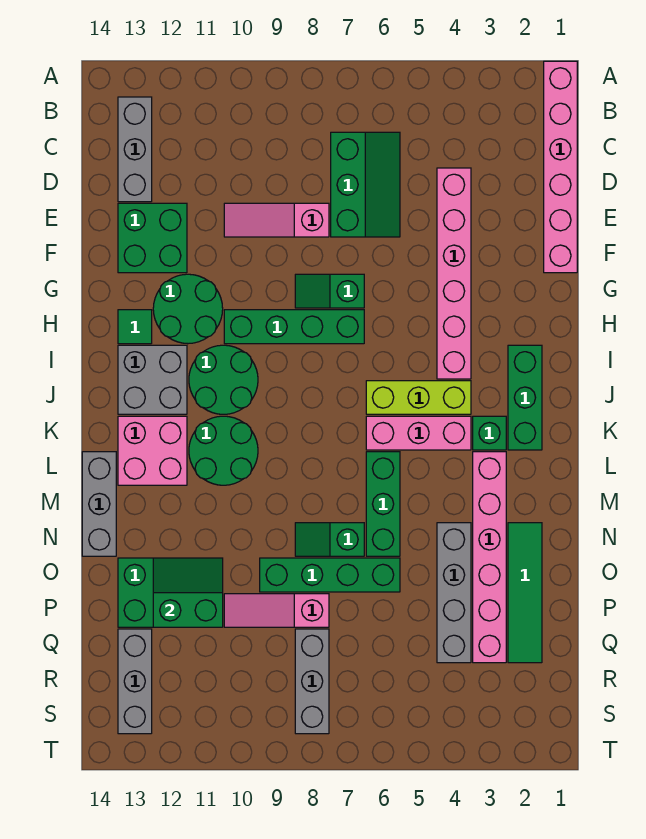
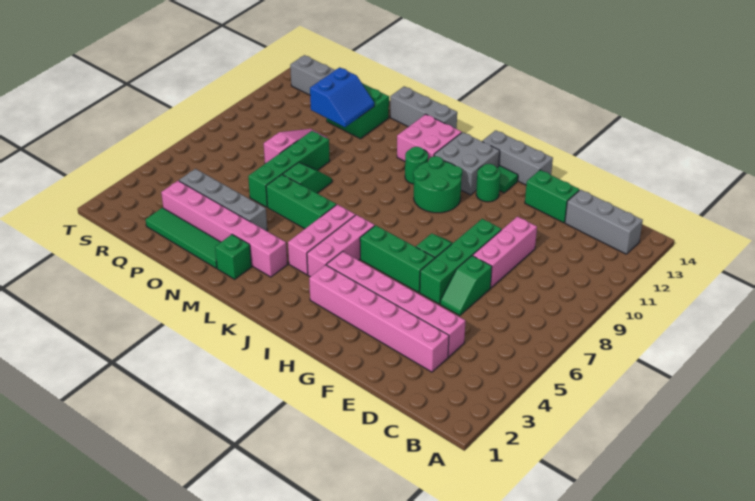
pink 1x6 brick [544,61,577,273] -> pink 1x6 brick moved to [309,265,449,372]
green 2x3 slope [331,132,400,237] -> green 1x2 slope [440,256,492,316]
pink 1x3 slope [224,203,329,237] -> pink 1x3 brick [473,217,537,288]
green 2x2 brick [118,203,187,273] -> green 1x2 brick [525,170,580,223]
green 2x2 round brick [153,274,223,344] -> green 1x1 round brick [476,164,501,202]
green 1x4 brick [224,310,364,344] -> green 1x4 brick moved to [420,219,502,304]
green 1x3 brick [508,345,542,450] -> green 1x3 brick moved to [360,225,435,292]
lime 1x3 brick [366,381,471,414] -> pink 1x3 brick [307,215,375,277]
green 1x1 brick [473,416,506,450] -> green 1x1 brick moved to [215,234,251,279]
green 2x2 round brick [189,416,258,485] -> green 1x1 round brick [405,147,428,184]
green 2x2 slope [153,558,223,627] -> blue 2x2 slope [310,67,374,127]
grey 1x3 brick [295,629,329,734] -> grey 1x3 brick moved to [482,130,553,185]

